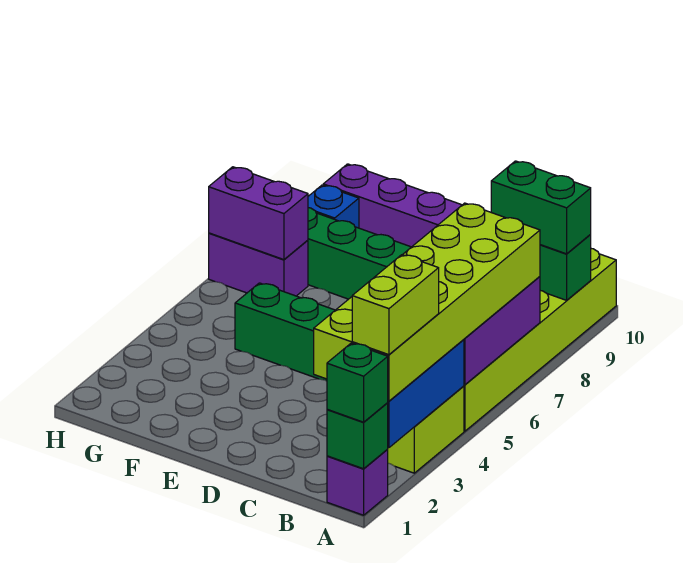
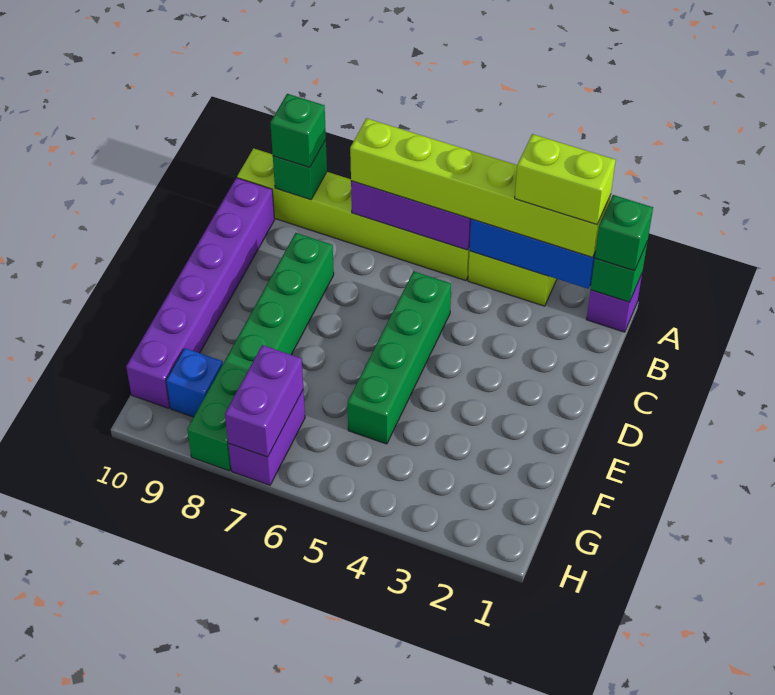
lime 2x6 brick [314,203,540,401] -> lime 1x6 brick [350,118,611,257]
green 1x2 brick [491,161,591,254] -> green 1x1 brick [270,94,326,167]

